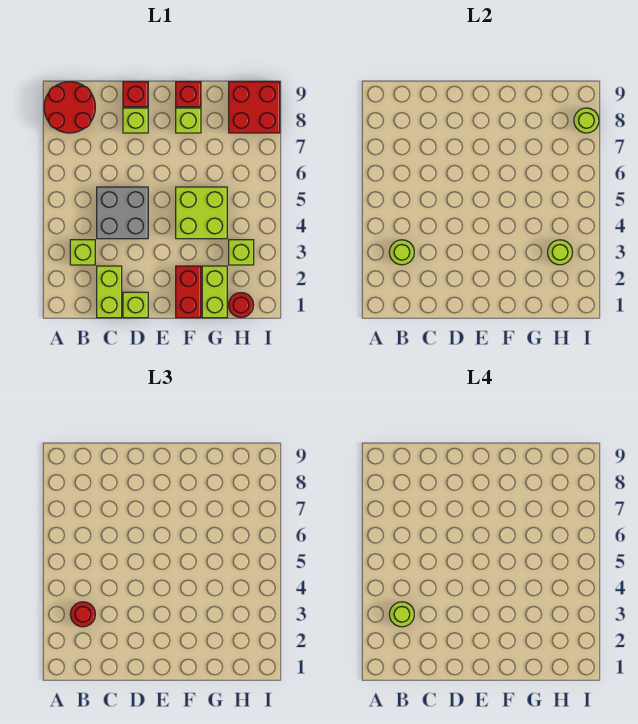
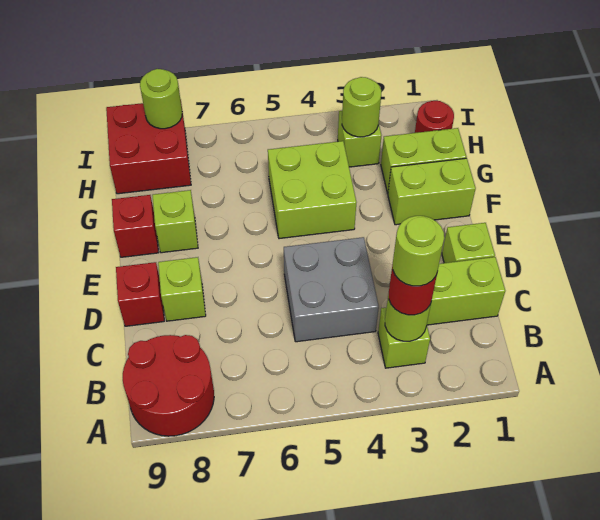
red 1x2 brick [176,266,201,318] -> lime 1x2 brick [388,158,476,225]

